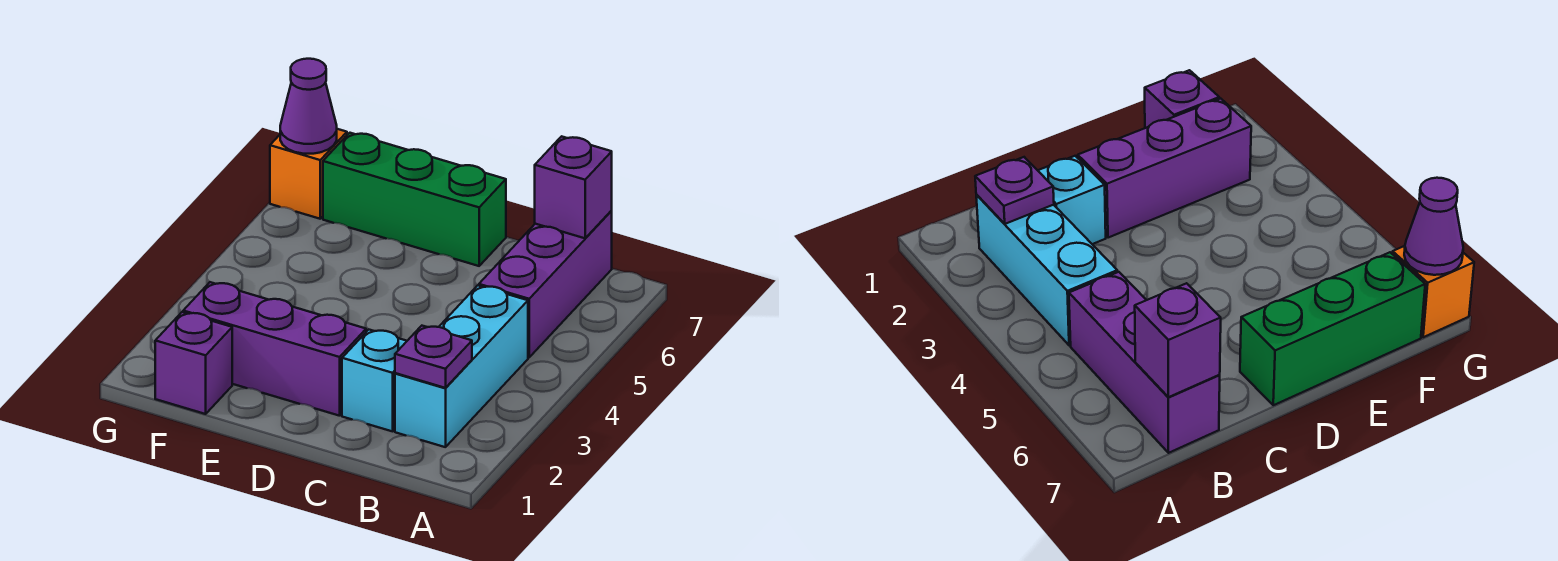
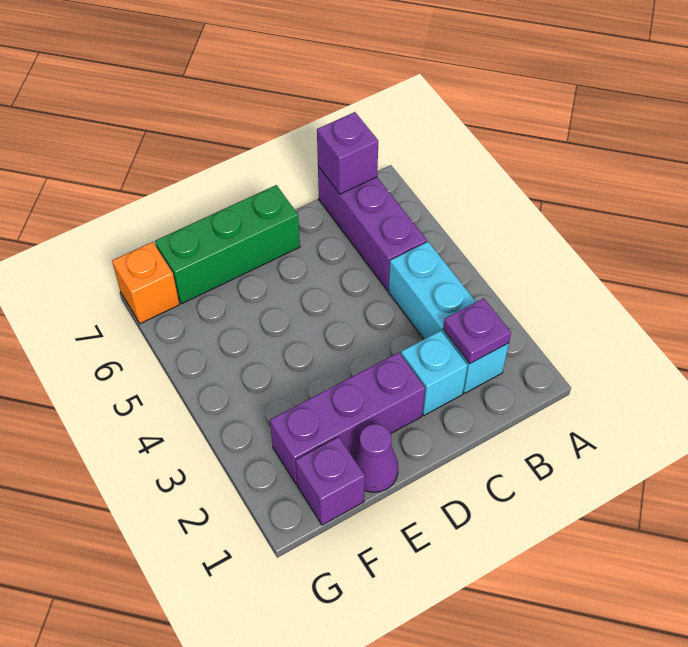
purple 1x1 cone [280,59,337,154] -> purple 1x1 cone moved to [353,424,398,492]

